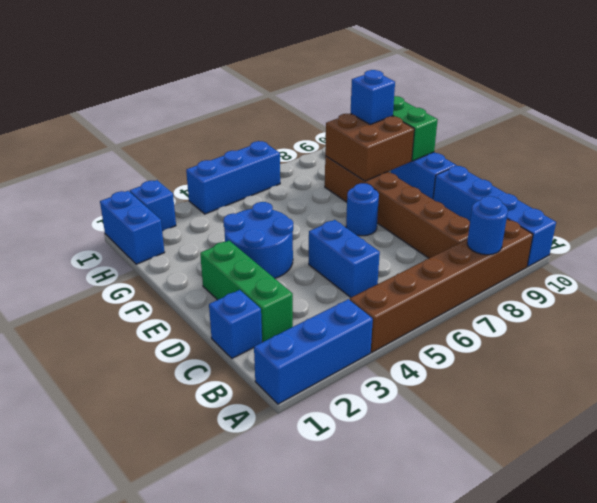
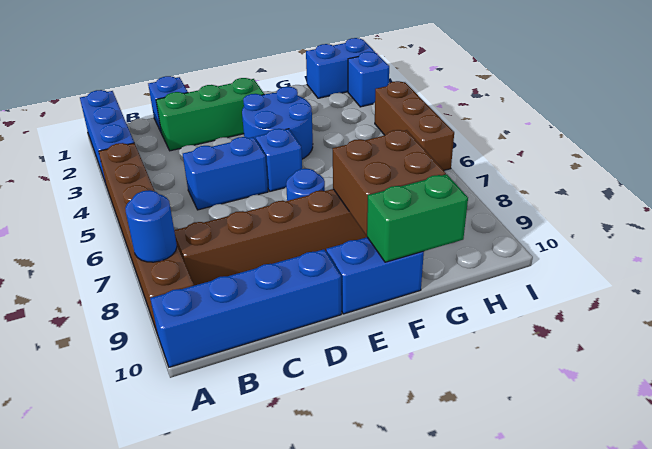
blue 1x1 brick [351,70,395,125] -> blue 1x1 brick moved to [255,129,302,191]
blue 1x3 brick [186,141,280,214] -> brown 1x3 brick [375,81,454,170]

